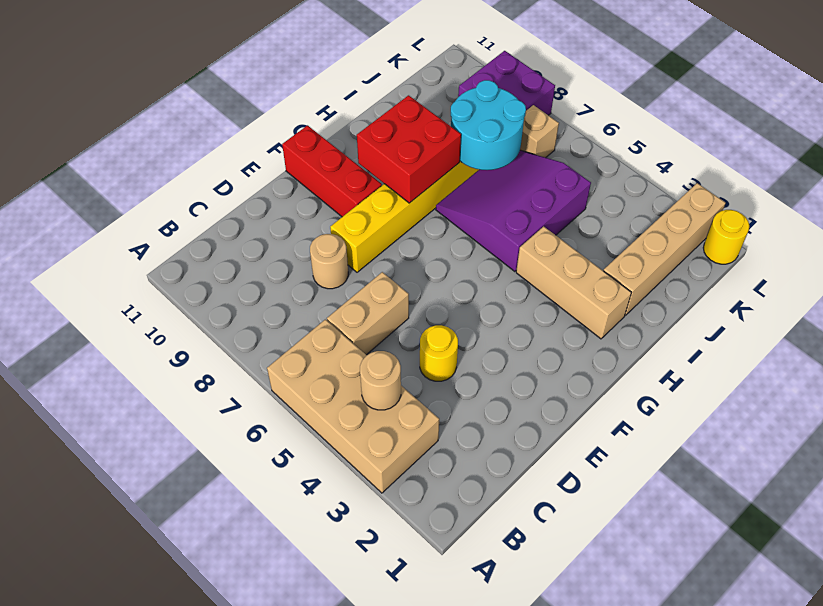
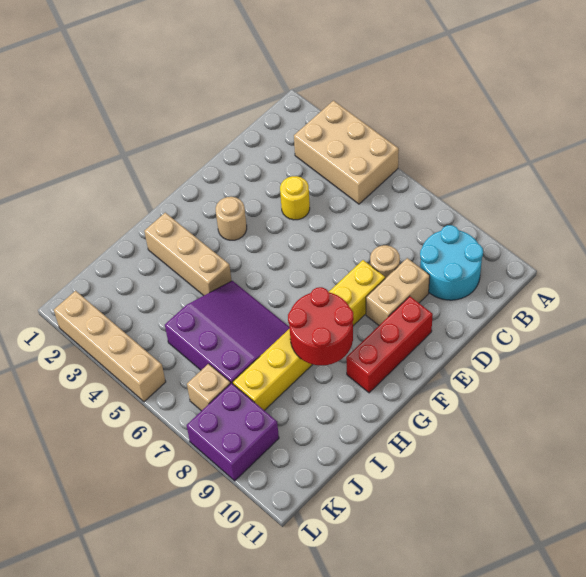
tan 2x4 brick [267,319,439,493] -> tan 2x3 brick [294,101,399,204]
tan 1x1 round brick [360,351,401,410] -> tan 1x1 round brick moved to [216,197,247,240]
tan 1x2 brick [327,272,409,355] -> tan 1x2 brick moved to [366,258,430,325]
red 1x3 brick [282,126,382,217] -> red 1x3 brick turned to [346,296,433,393]
red 2x2 brick [357,95,461,203] -> red 2x2 round brick [288,287,354,365]
purple 3x3 slope [436,150,591,272] -> purple 3x3 slope turned to [165,281,290,384]
tan 1x4 brick [603,183,726,316] -> tan 1x4 brick turned to [54,291,166,402]
cyan 2x2 round brick [451,80,526,170] -> cyan 2x2 round brick moved to [420,225,483,300]
yellow 1x1 round brick [703,210,749,264] -> none

